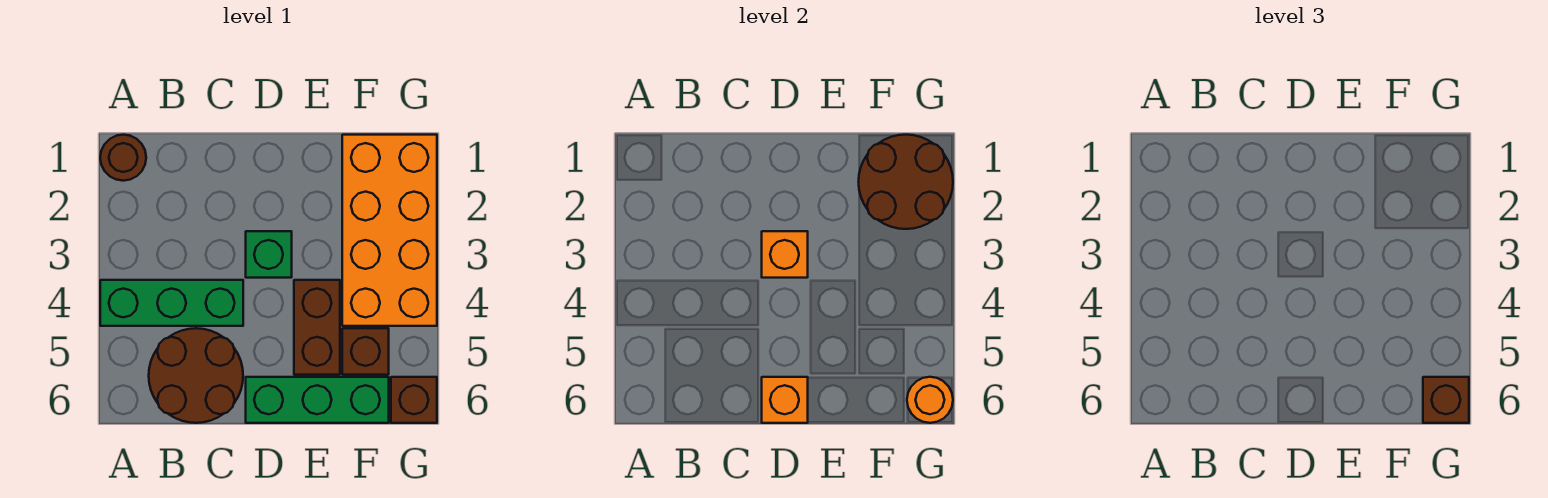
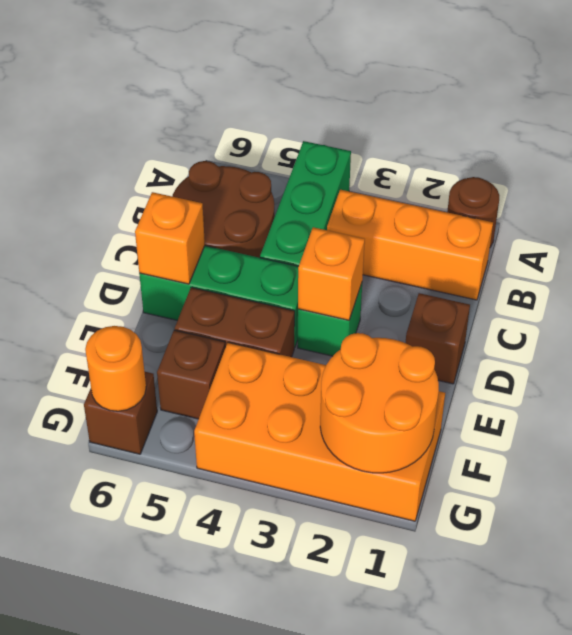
none -> orange 1x3 brick [327,190,493,300]
green 1x3 brick [246,377,389,423] -> green 1x3 brick turned to [139,246,299,347]
brown 2x2 round brick [859,135,953,229] -> orange 2x2 round brick [320,333,439,473]
brown 1x1 brick [1423,377,1469,423] -> brown 1x1 brick moved to [406,293,470,384]

